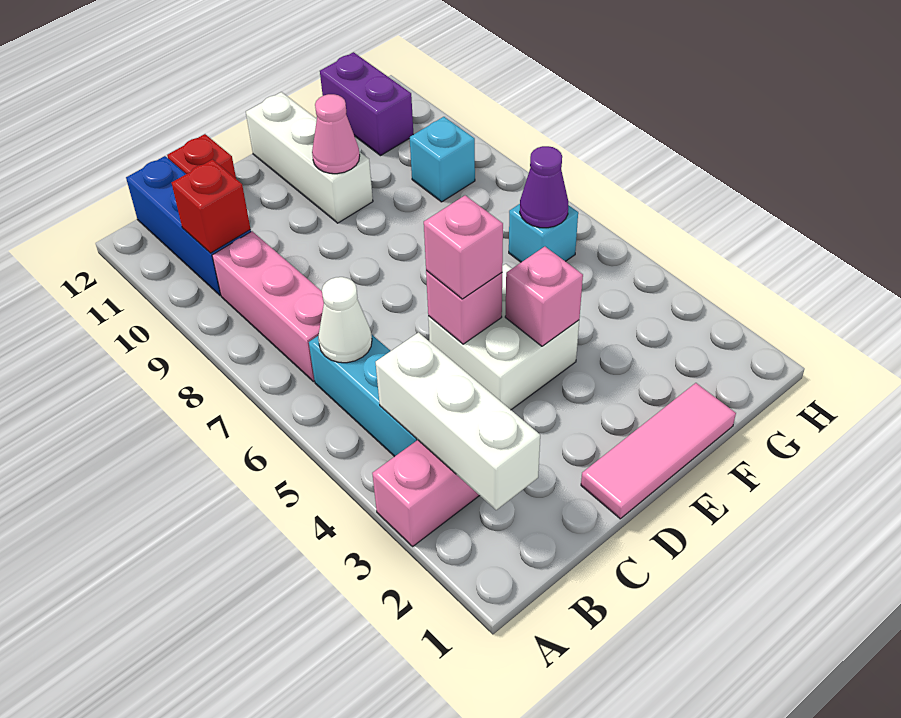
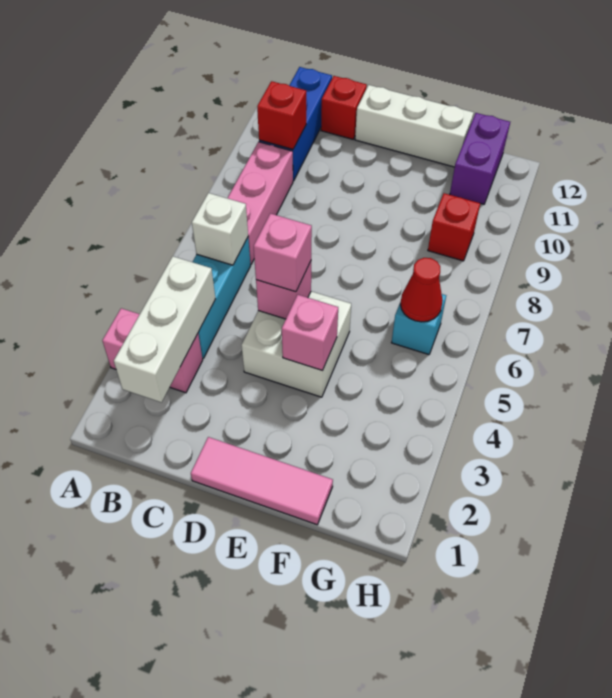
white 1x1 cone [318,277,372,363] -> white 1x1 brick [192,193,248,265]
white 1x3 brick [246,92,373,223] -> white 1x3 brick turned to [355,85,474,167]
pink 1x1 cone [312,94,360,174] -> none
purple 1x1 cone [520,146,568,228] -> red 1x1 cone [401,258,443,322]
cyan 1x1 brick [410,117,475,202] -> red 1x1 brick [428,193,480,261]

